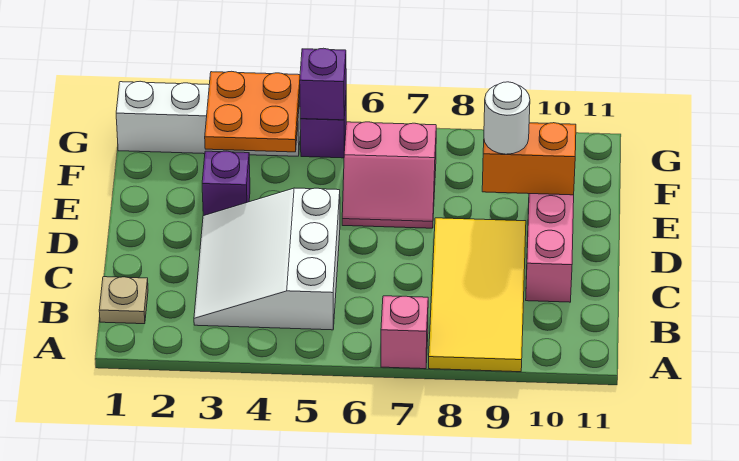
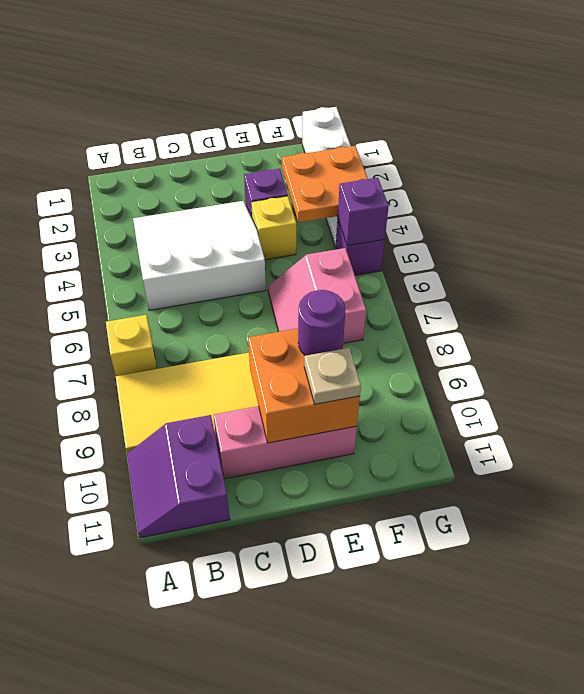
pink 1x1 brick [381,296,428,369] -> yellow 1x1 brick [106,315,157,376]
none -> purple 2x2 slope [127,415,230,538]
tan 1x1 plate [99,277,148,324] -> tan 1x1 plate moved to [304,348,361,404]
none -> yellow 1x1 brick [251,196,296,260]
orange 1x2 brick [482,123,576,195] -> orange 2x2 brick [248,328,360,443]
white 1x1 round brick [484,82,530,154] -> purple 1x1 round brick [298,290,345,356]

